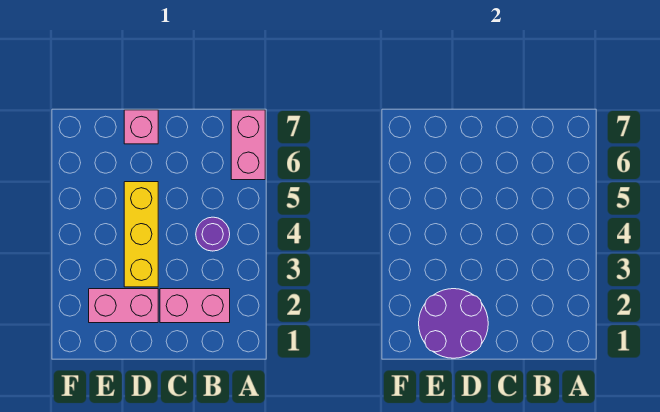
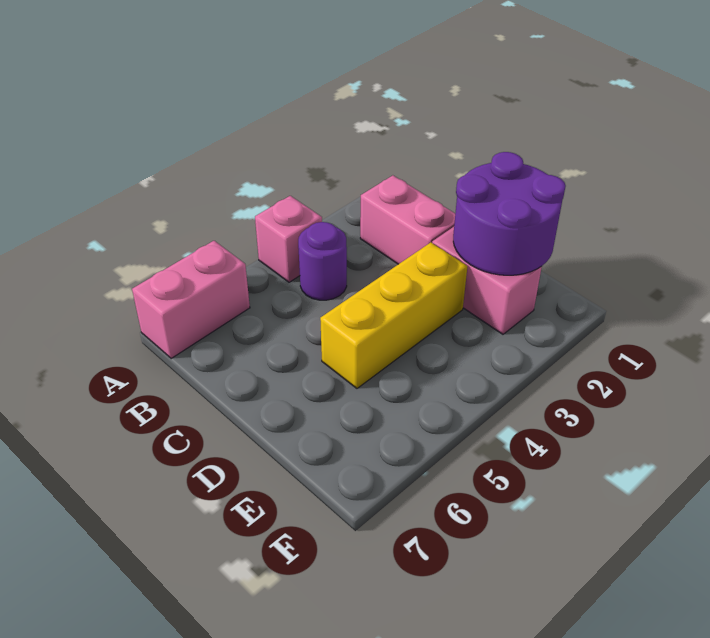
pink 1x1 brick [124,110,158,144] -> pink 1x1 brick moved to [255,196,322,282]

